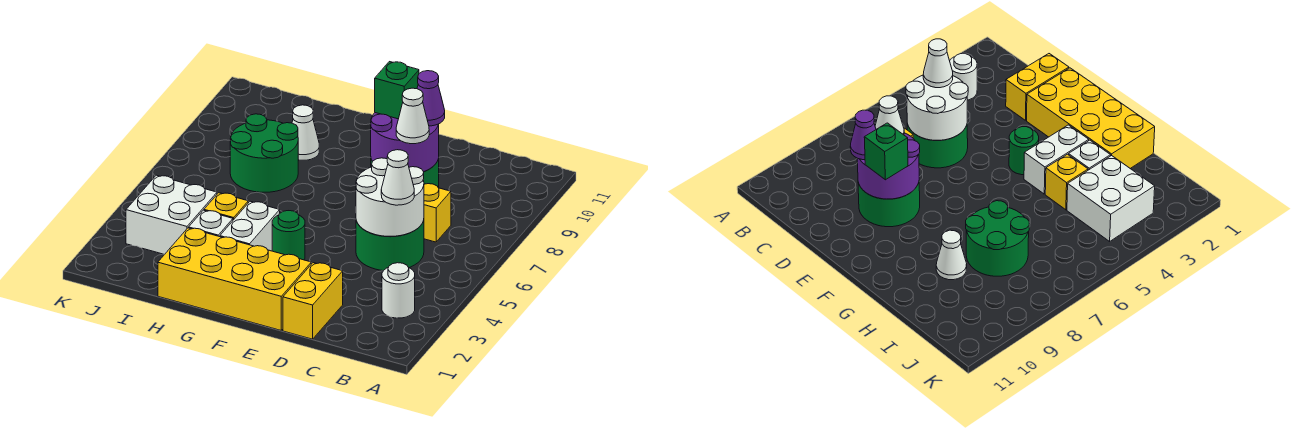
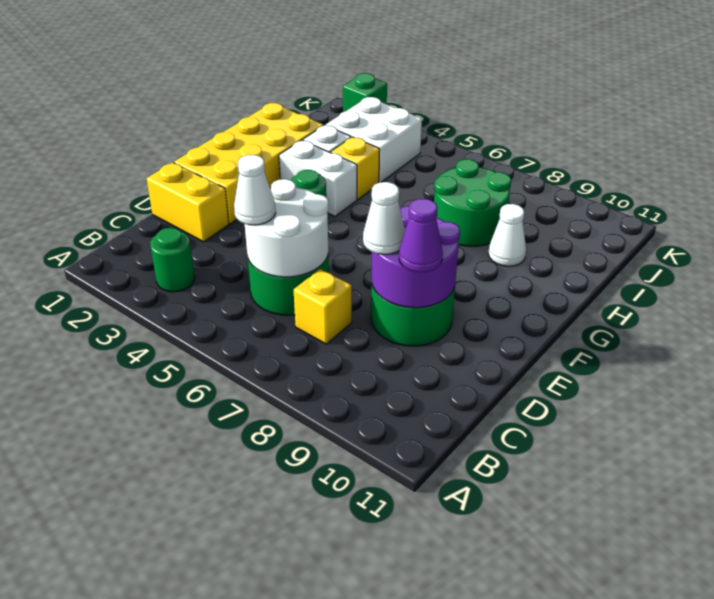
white 1x1 round brick [382,263,415,318] -> green 1x1 round brick [150,228,195,292]
green 1x1 brick [375,62,419,119] -> green 1x1 brick moved to [343,73,387,112]

